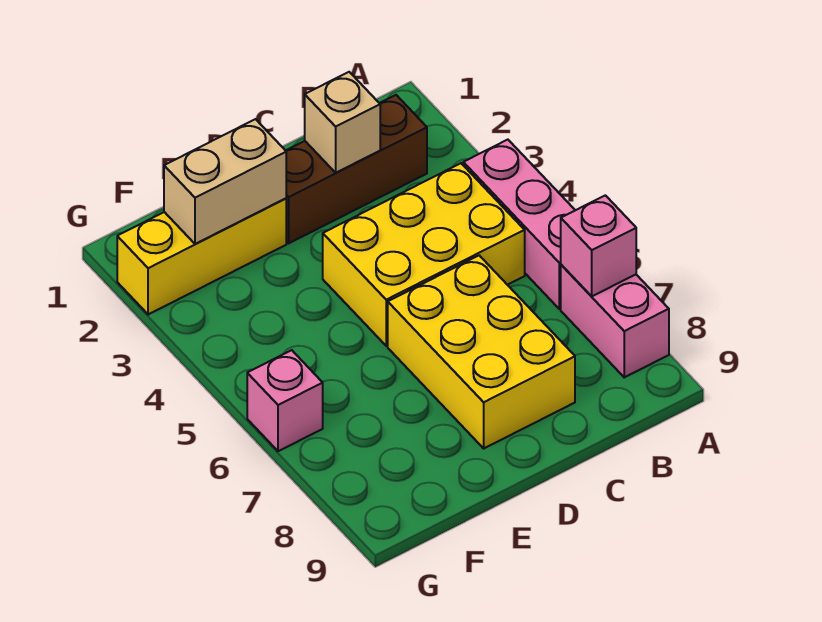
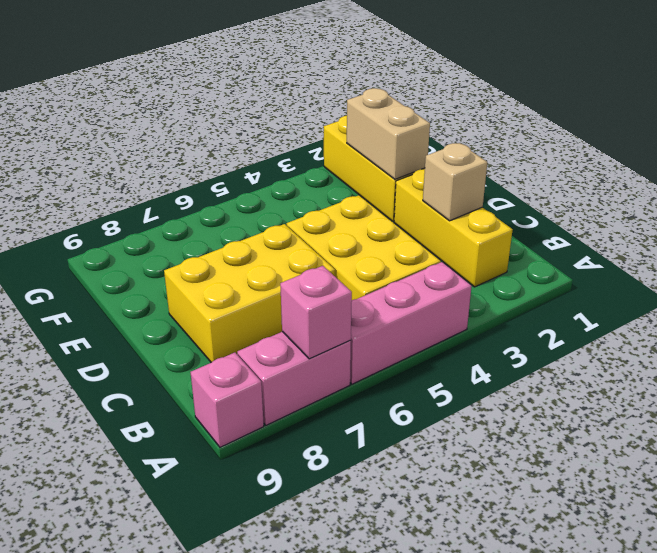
brown 1x3 brick [286,95,427,243] -> yellow 1x3 brick [394,169,513,287]
pink 1x1 brick [247,350,323,451] -> pink 1x1 brick moved to [190,353,264,447]

